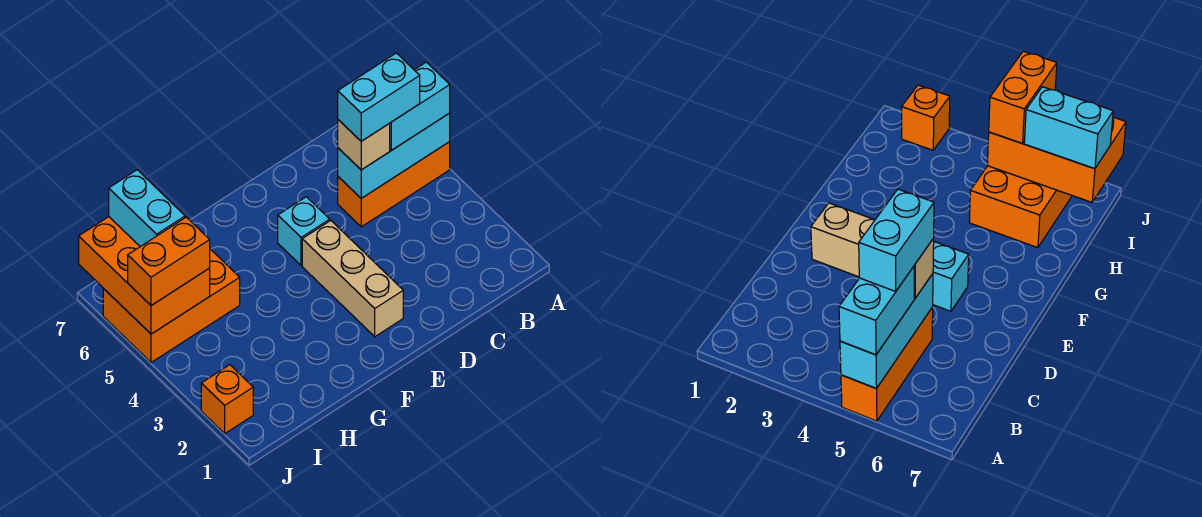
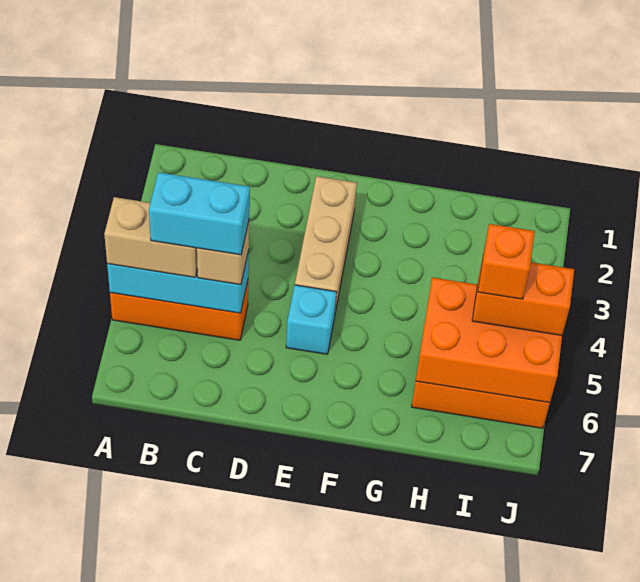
cyan 1x2 brick [390,62,450,150] -> tan 1x2 brick [104,197,198,277]
orange 2x3 brick [79,217,210,334] -> orange 2x3 brick turned to [416,277,562,403]
cyan 1x2 brick [109,170,185,247] -> none
orange 1x1 brick [201,365,253,433] -> orange 1x1 brick moved to [478,224,535,299]

